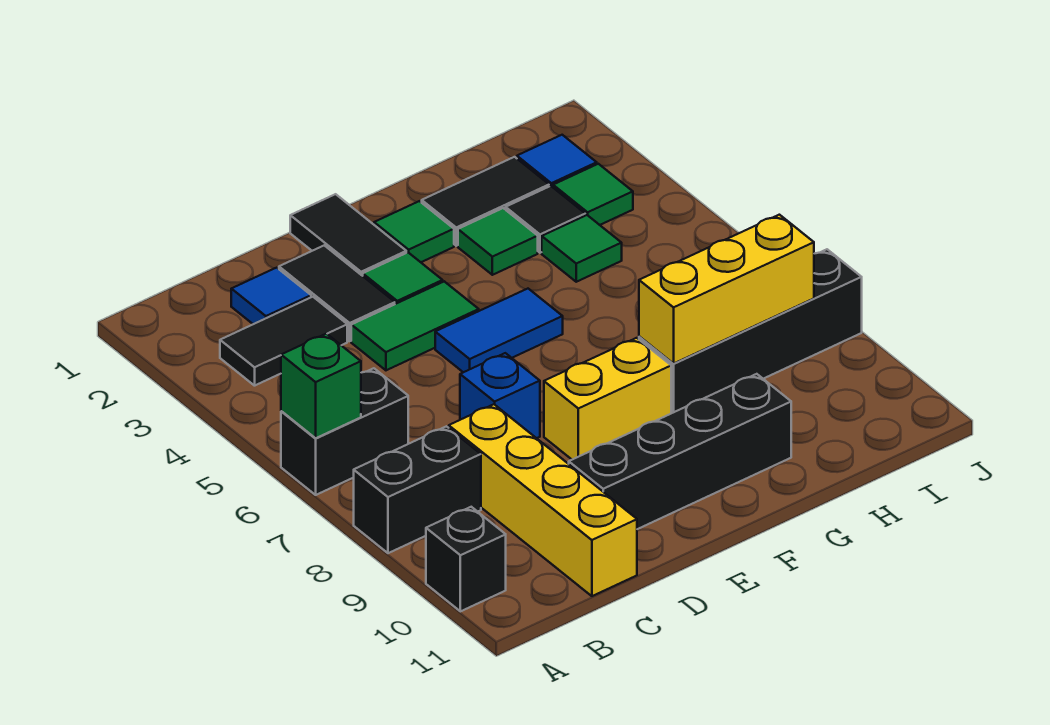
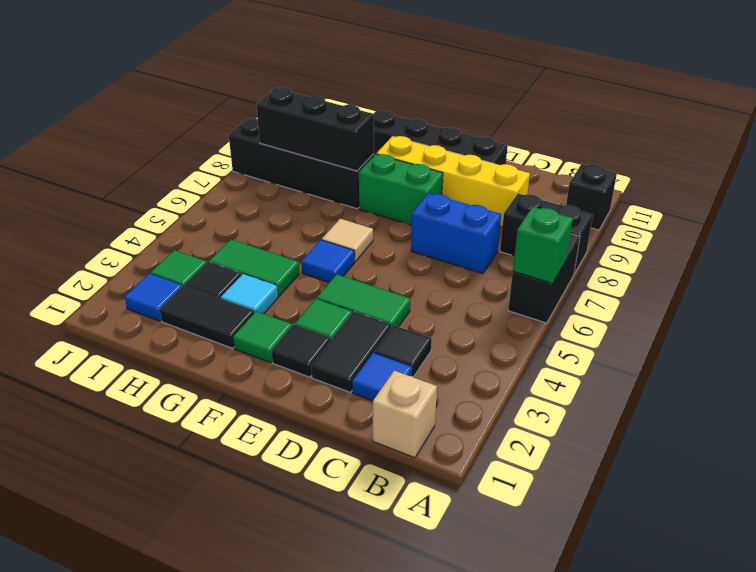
black 1x2 brick [281,368,408,495] -> black 1x2 brick turned to [508,234,580,323]
none -> tan 1x1 brick [373,371,437,458]
black 1x2 tile [220,297,347,386] -> black 1x1 tile [374,325,432,377]
yellow 1x4 brick [449,404,637,596] -> yellow 1x4 brick turned to [376,136,530,227]
blue 1x1 brick [460,353,540,438] -> blue 1x2 brick [411,193,501,274]
black 1x2 tile [290,194,406,276] -> black 1x1 tile [272,325,331,377]
blue 1x2 tile [435,289,563,372] -> blue 1x1 tile [301,240,355,282]
yellow 1x2 brick [544,338,671,460] -> green 1x2 brick [359,154,443,225]
none -> tan 1x1 tile [322,219,373,262]
green 1x1 tile [458,208,538,275] -> cyan 1x1 tile [221,274,278,314]
yellow 1x3 brick [639,215,814,363] -> black 1x3 brick [256,87,374,171]
green 1x1 tile [542,215,622,282] -> green 1x2 tile [209,240,299,296]

